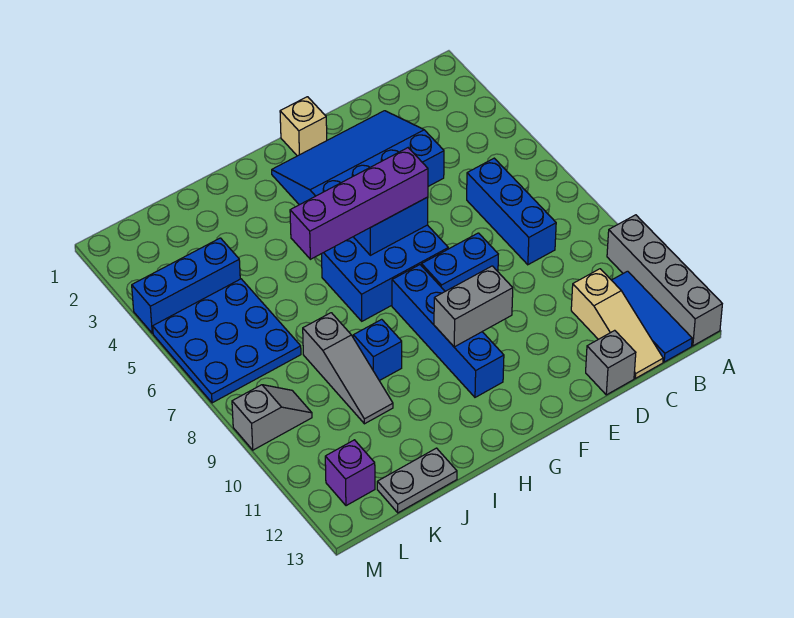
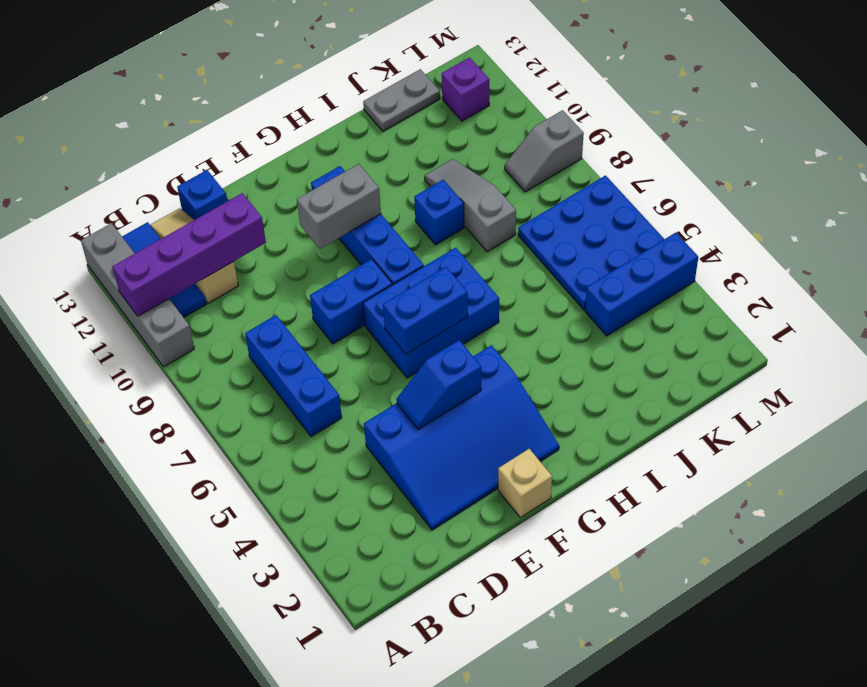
grey 1x1 brick [586,330,636,395] -> blue 1x1 brick [177,170,227,220]
none -> blue 1x2 slope [396,340,481,429]
purple 1x4 brick [290,148,428,259] -> purple 1x4 brick moved to [113,193,266,316]

